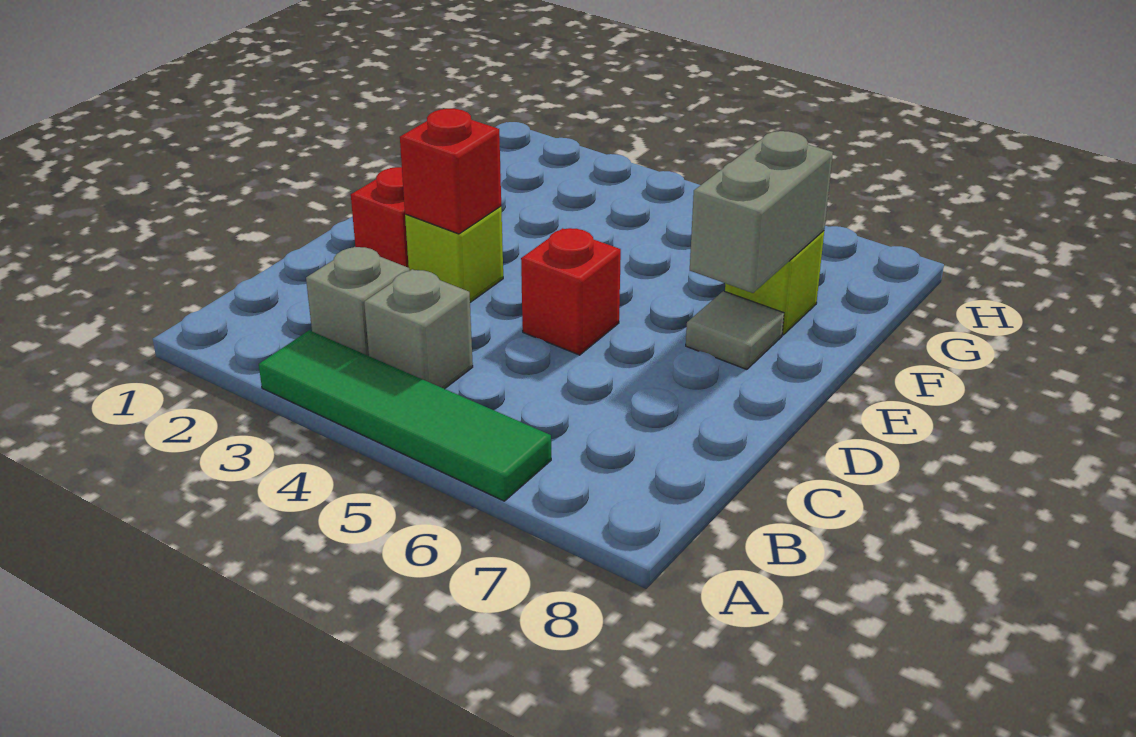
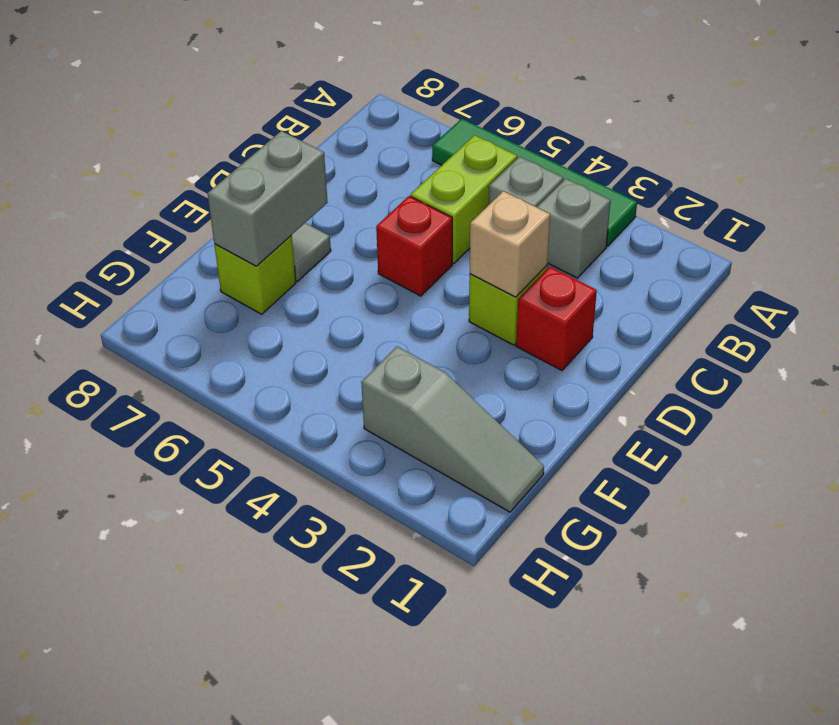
none -> lime 1x2 brick [411,135,517,264]
red 1x1 brick [400,109,501,234] -> tan 1x1 brick [470,191,550,297]
none -> grey 1x3 slope [361,346,544,512]

